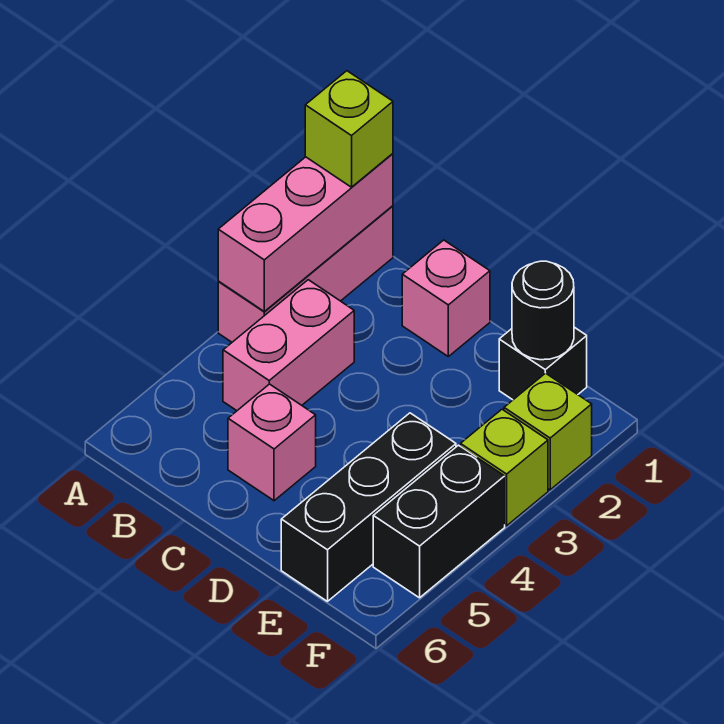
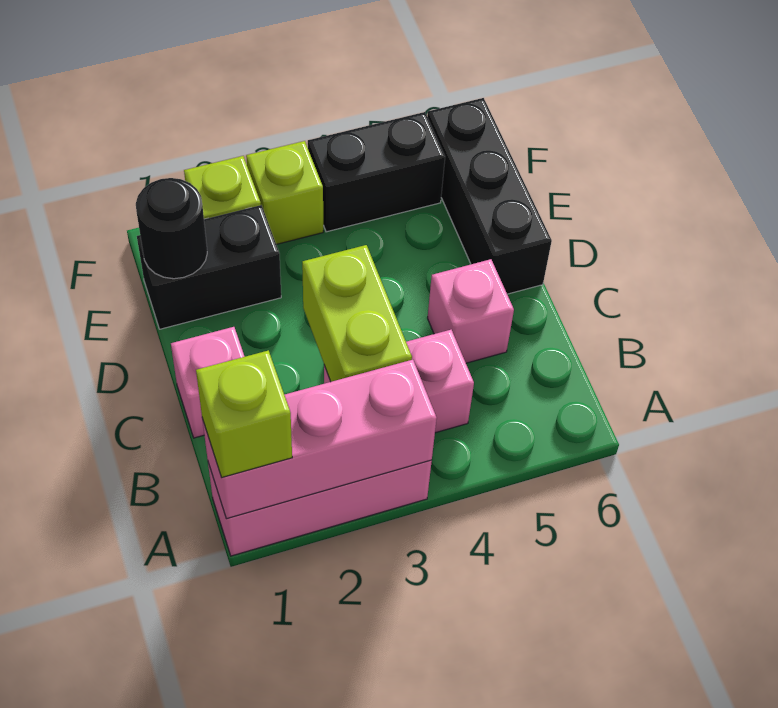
none -> lime 1x2 brick [302,245,412,382]
black 1x1 brick [499,327,587,400] -> black 1x2 brick [137,205,281,329]
black 1x3 brick [281,413,456,601] -> black 1x3 brick turned to [427,98,552,294]

